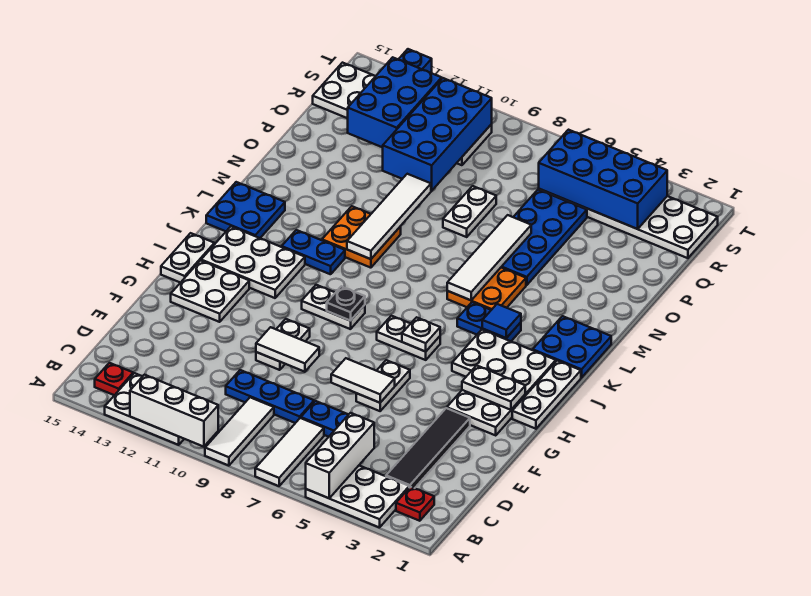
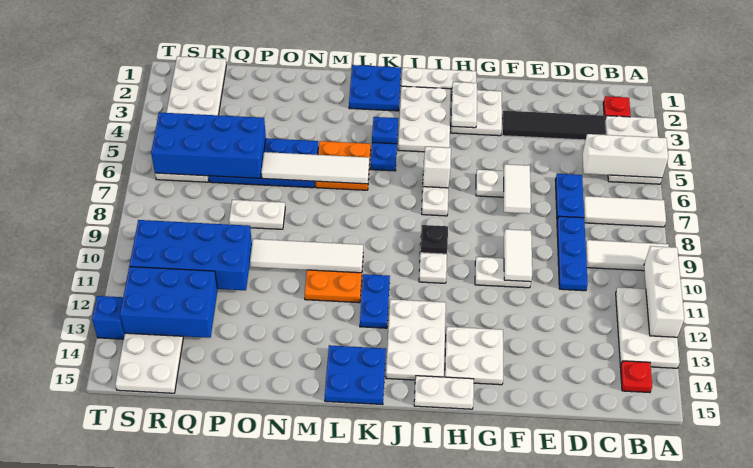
white 1x1 plate [402,317,440,352] -> white 1x1 brick [423,147,451,188]
blue 1x1 tile [482,304,521,338] -> blue 1x1 plate [372,117,398,144]
blue 2x4 brick [539,130,667,229] -> blue 2x4 brick turned to [151,112,266,178]

